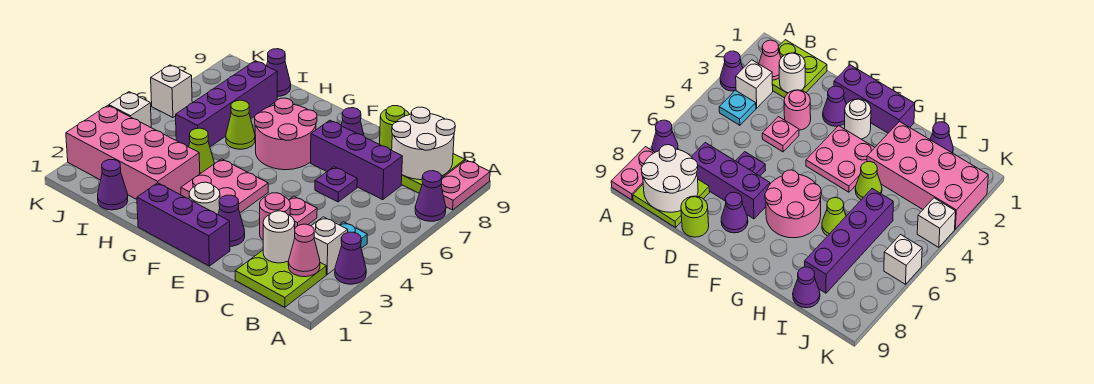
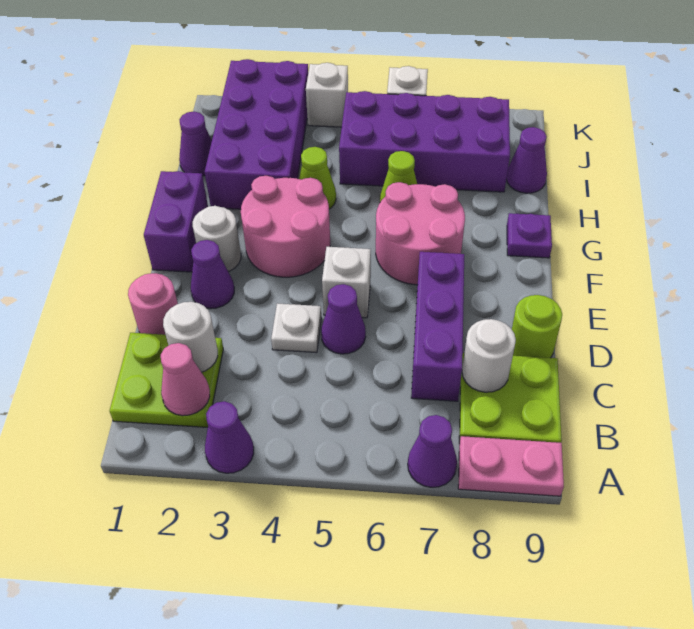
white 1x1 brick [311,217,348,274] -> white 1x1 brick moved to [322,247,371,318]
cyan 1x1 plate [340,222,367,248] -> none
white 2x2 round brick [392,107,455,180] -> white 1x1 round brick [462,319,516,392]
pink 1x1 round brick [260,193,290,240] -> pink 1x1 round brick moved to [128,273,178,335]
pink 1x1 plate [289,196,317,228] -> white 1x1 plate [271,303,321,353]
purple 1x1 plate [315,167,357,202] -> purple 1x1 plate moved to [507,213,552,258]
purple 1x3 brick [137,183,230,266] -> purple 1x2 brick [144,171,208,272]
purple 1x1 cone [341,108,364,136] -> purple 1x1 cone moved to [321,284,366,354]
pink 2x2 plate [181,159,268,213] -> pink 2x2 round brick [241,176,330,277]
pink 2x4 brick [66,106,200,199] -> purple 2x4 brick [205,59,308,209]
purple 1x4 brick [176,61,277,147] -> purple 2x4 brick [339,91,510,192]

